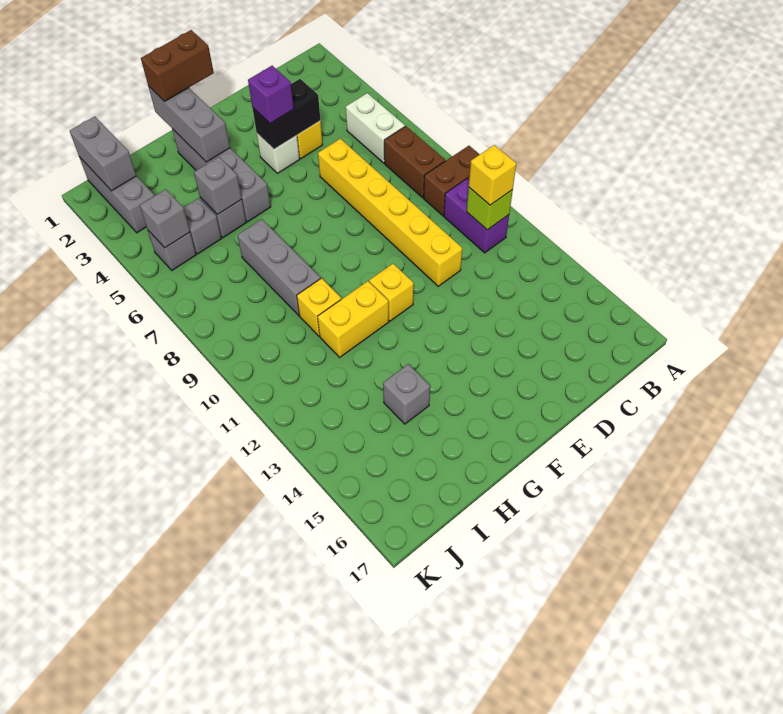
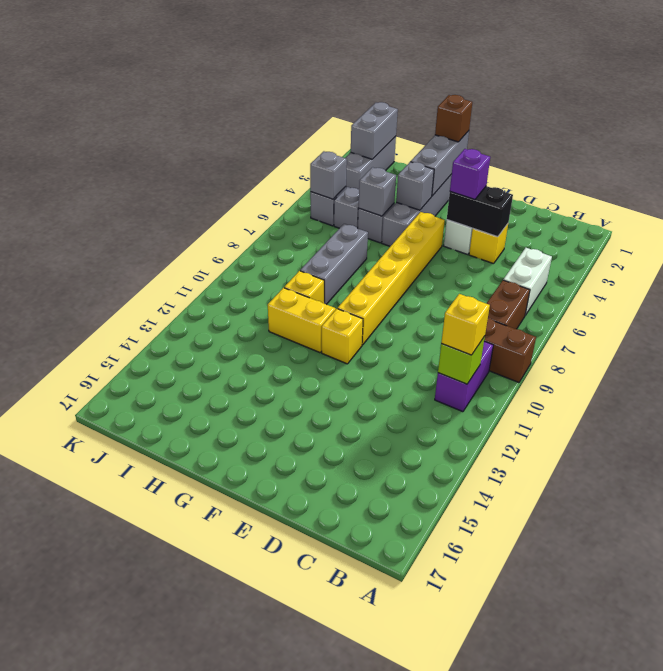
yellow 1x6 brick [318,139,462,286] -> yellow 1x6 brick moved to [338,212,445,345]
brown 1x2 brick [141,30,214,101] -> brown 1x1 brick [435,95,472,142]
grey 1x1 brick [383,364,430,424] -> grey 1x1 brick moved to [396,162,434,210]

